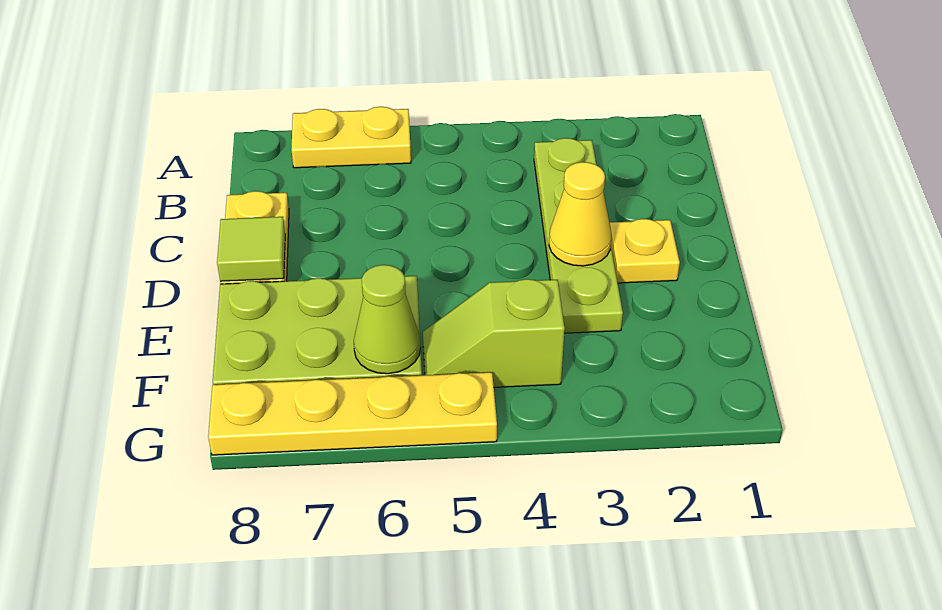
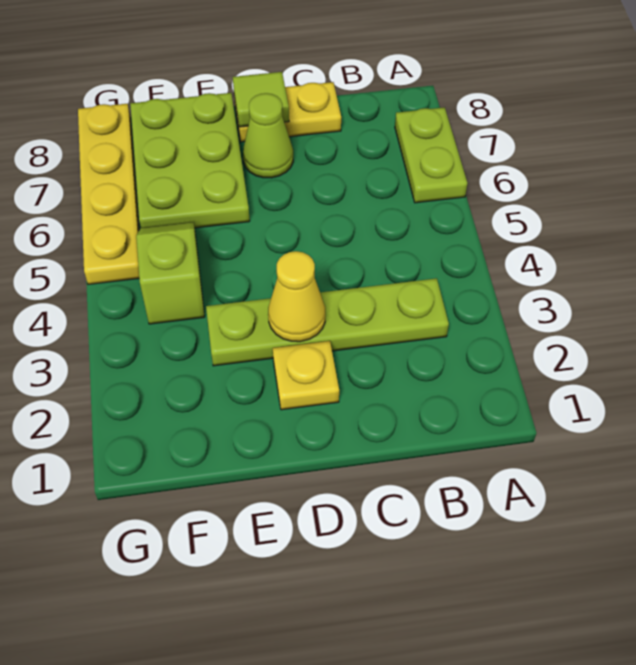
yellow 1x2 plate [291,107,411,168] -> lime 1x2 plate [395,107,467,203]
lime 1x1 cone [354,265,421,374] -> lime 1x1 cone moved to [243,93,293,178]

